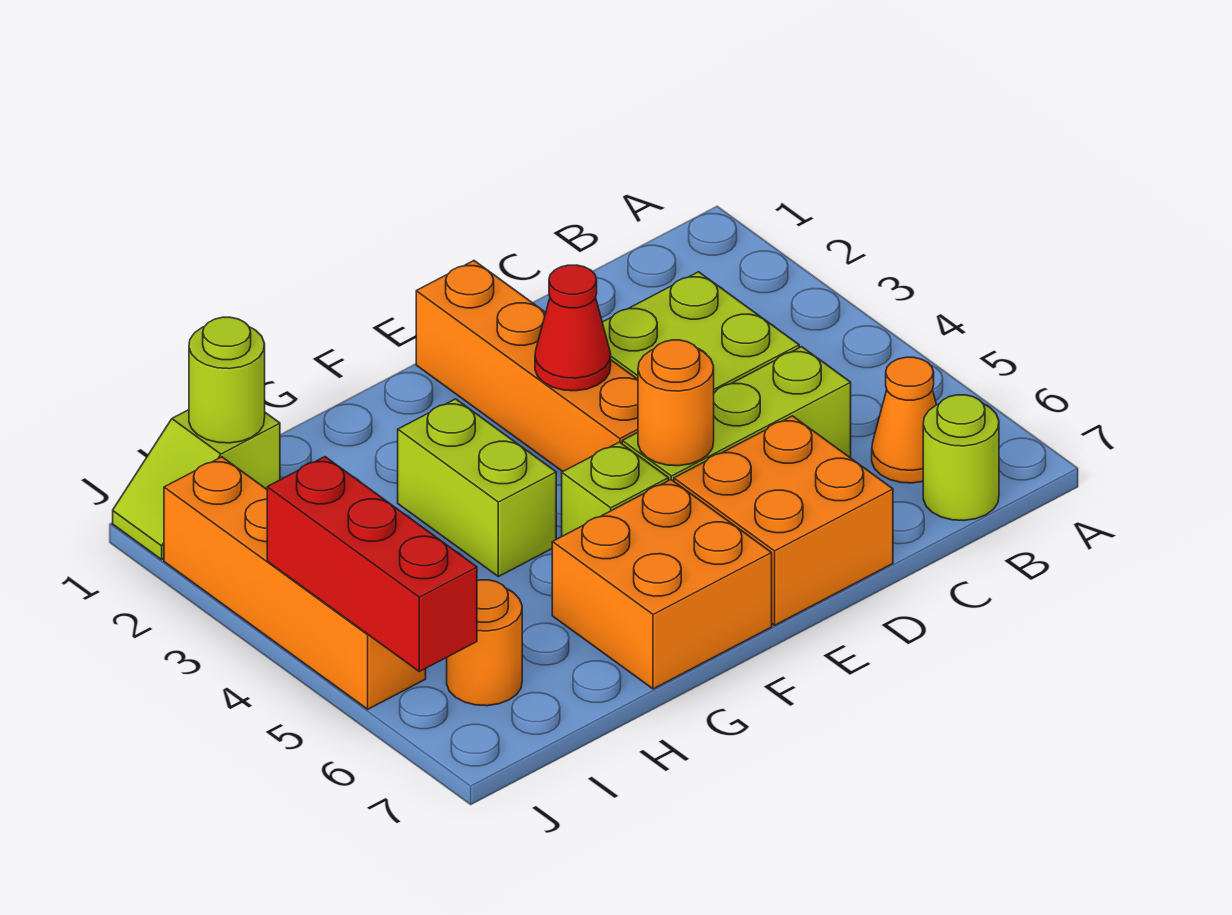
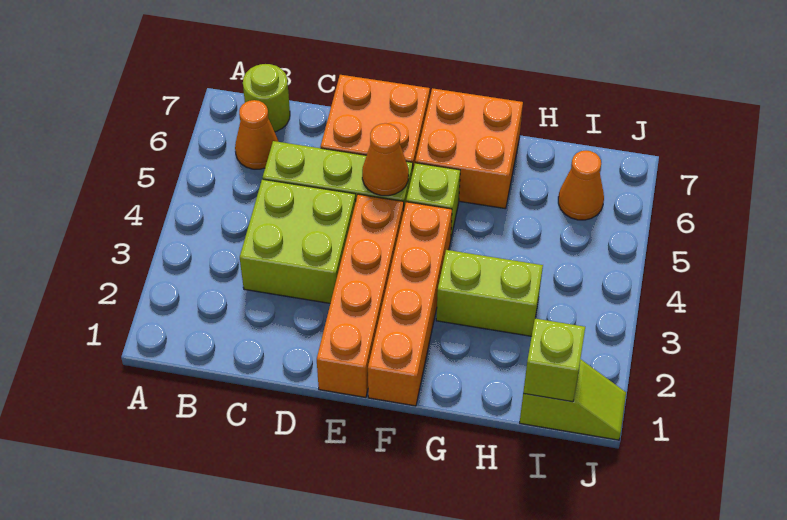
red 1x1 cone [535,265,611,391] -> none
orange 1x1 round brick [638,340,714,466] -> orange 1x1 cone [362,123,409,196]
lime 1x2 brick [398,399,556,577] -> lime 1x2 brick turned to [436,250,543,336]
lime 1x1 round brick [189,317,265,443] -> lime 1x1 brick [523,319,585,402]
orange 1x1 round brick [447,580,522,706] -> orange 1x1 cone [558,151,604,220]
orange 1x4 brick [164,457,426,709] -> orange 1x4 brick moved to [368,202,452,406]
red 1x3 brick [267,457,477,672] -> none

